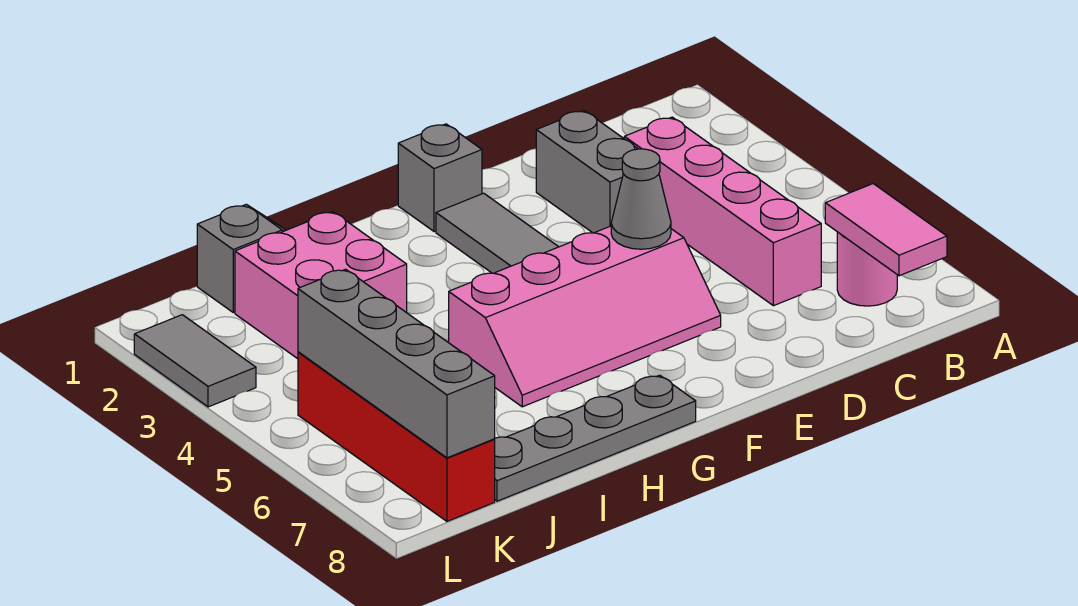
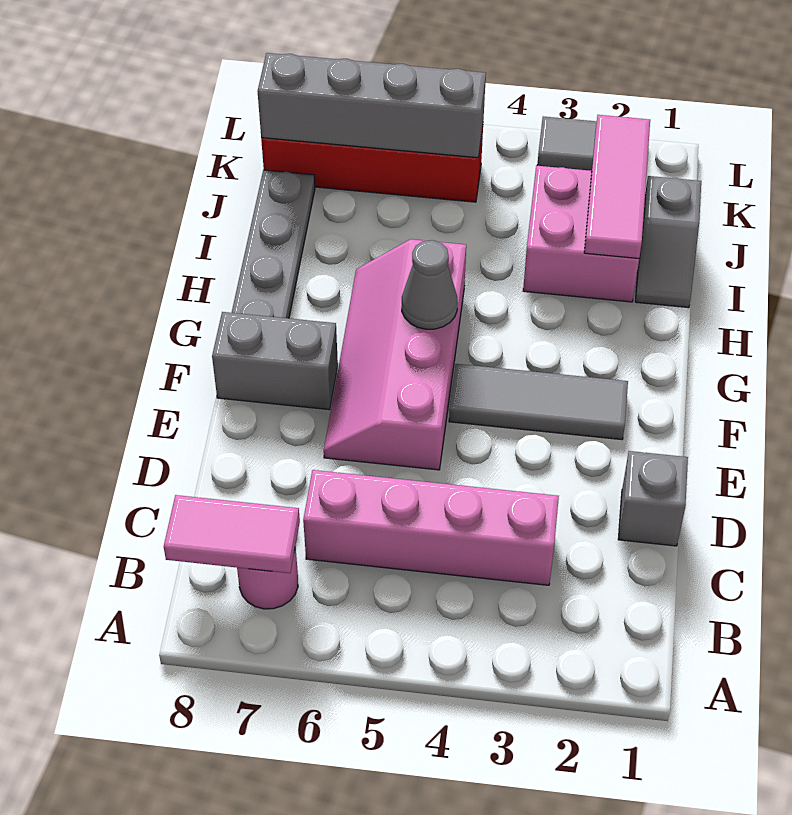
grey 1x2 brick [536,111,638,233] -> grey 1x2 brick moved to [212,312,338,410]
grey 1x1 cone [611,149,671,249] -> grey 1x1 cone moved to [402,240,458,329]
grey 1x1 brick [398,124,482,232] -> grey 1x1 brick moved to [618,451,688,546]
none -> pink 1x3 tile [584,115,650,259]

